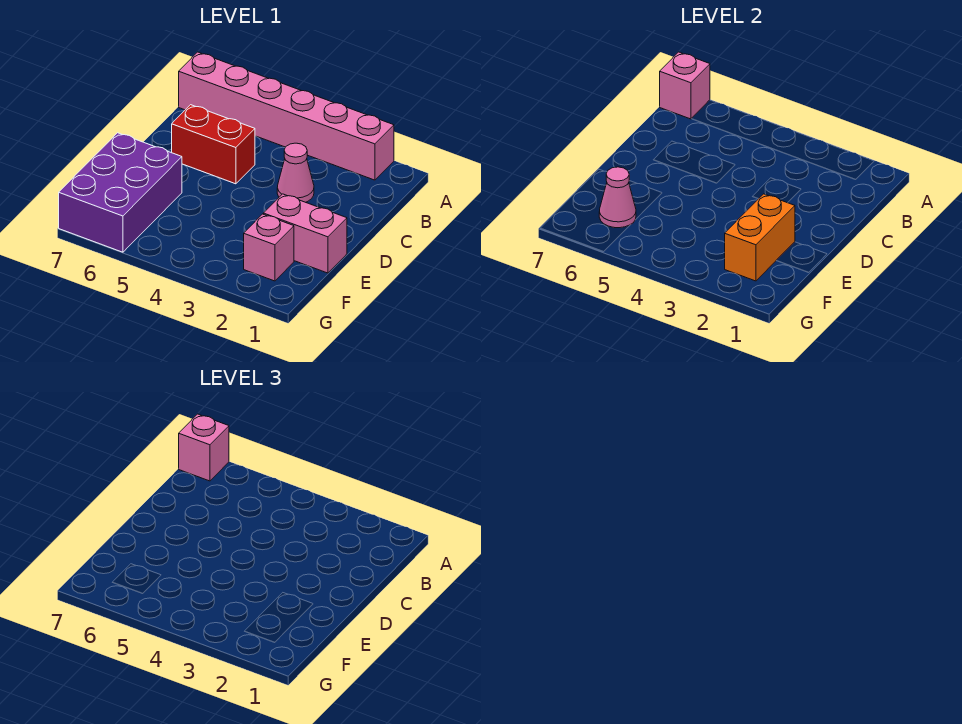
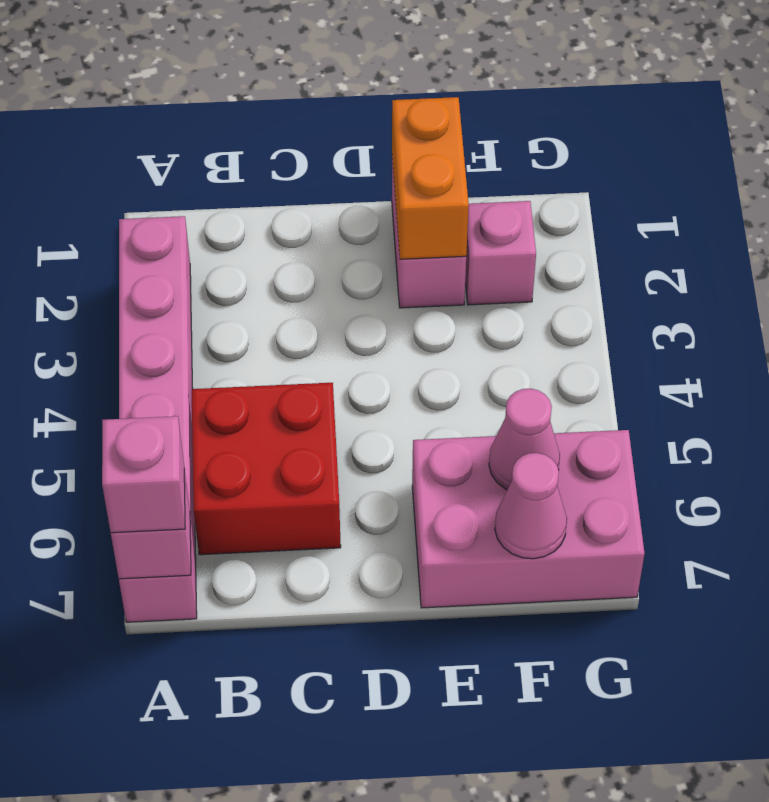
pink 1x1 cone [277,143,314,202] -> pink 1x1 cone moved to [495,453,567,559]
red 1x2 brick [172,105,255,184] -> red 2x2 brick [192,383,341,555]
orange 1x2 brick [725,194,795,281] -> orange 1x2 brick turned to [392,97,469,259]
purple 2x3 brick [59,133,182,252] -> pink 2x3 brick [412,430,645,608]

